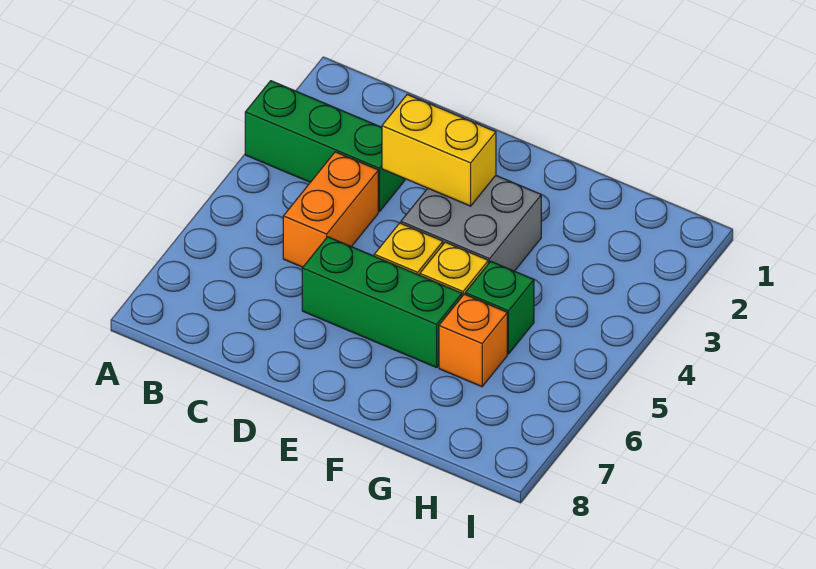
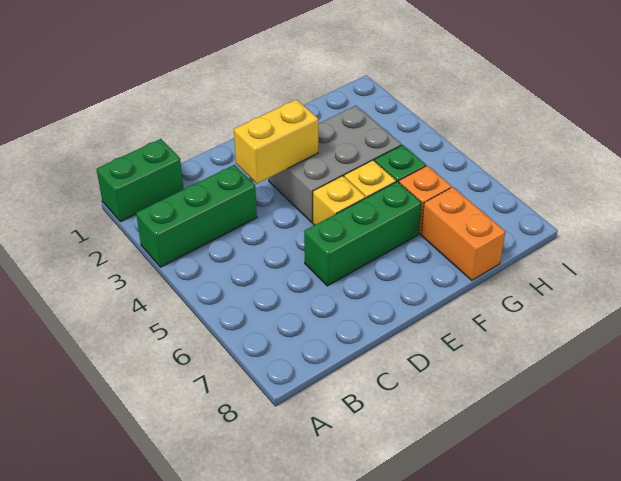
none -> green 1x2 brick [97,139,183,222]
orange 1x2 brick [283,152,378,267] -> orange 1x2 brick moved to [421,187,505,280]
grey 2x2 brick [401,176,541,271] -> grey 2x3 brick [269,106,401,222]

